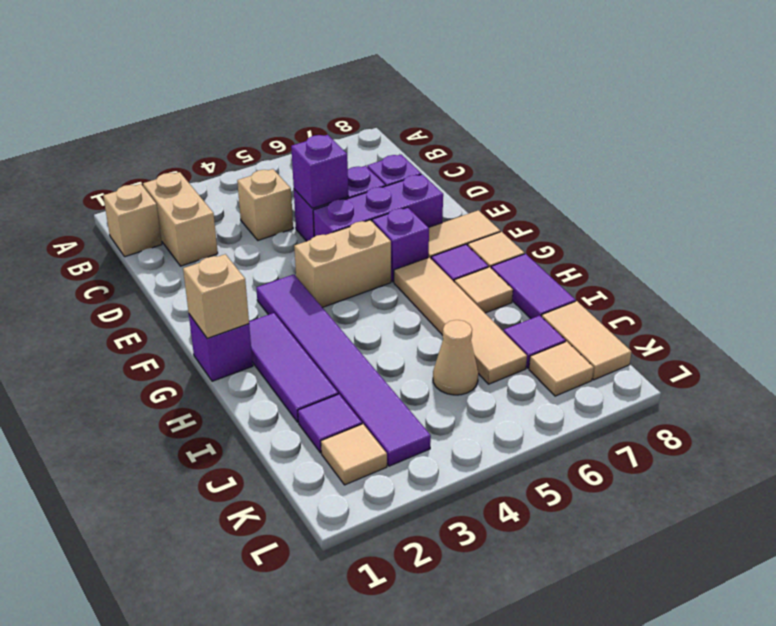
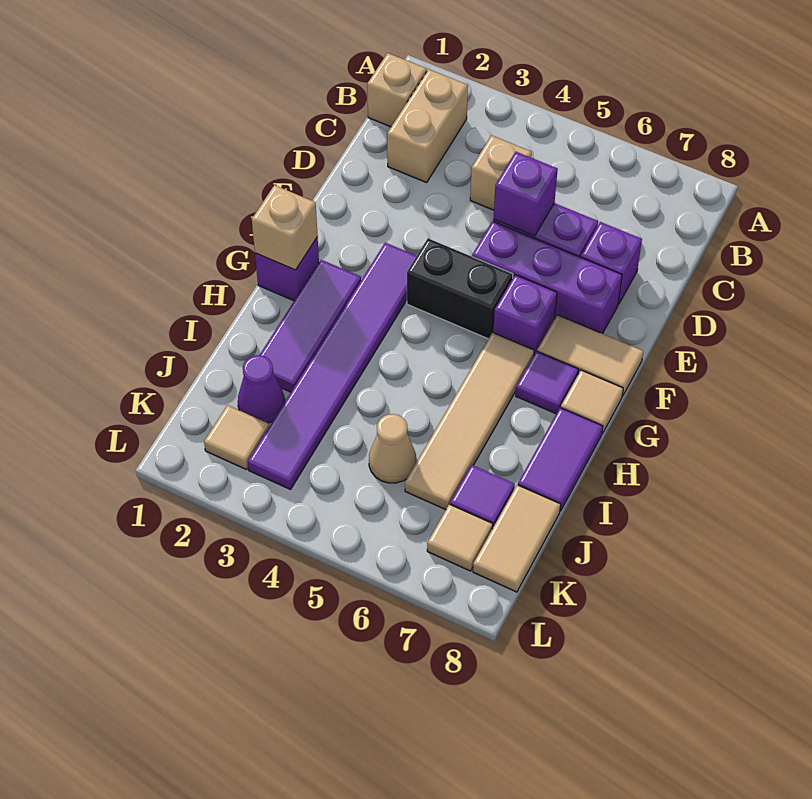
tan 1x2 brick [294,220,391,308] -> black 1x2 brick [407,238,513,339]
tan 1x1 tile [454,267,513,313] -> none
purple 1x1 tile [298,394,362,453] -> purple 1x1 cone [238,355,285,423]

